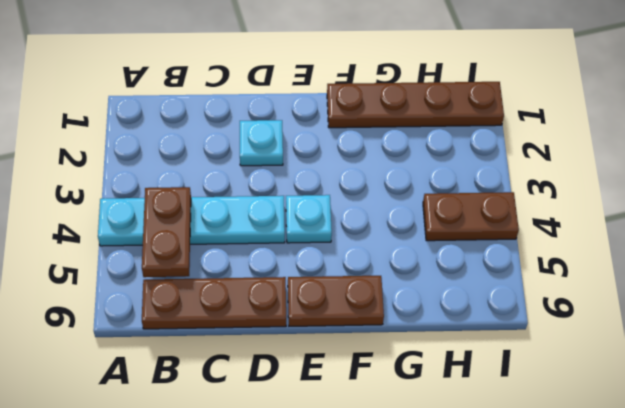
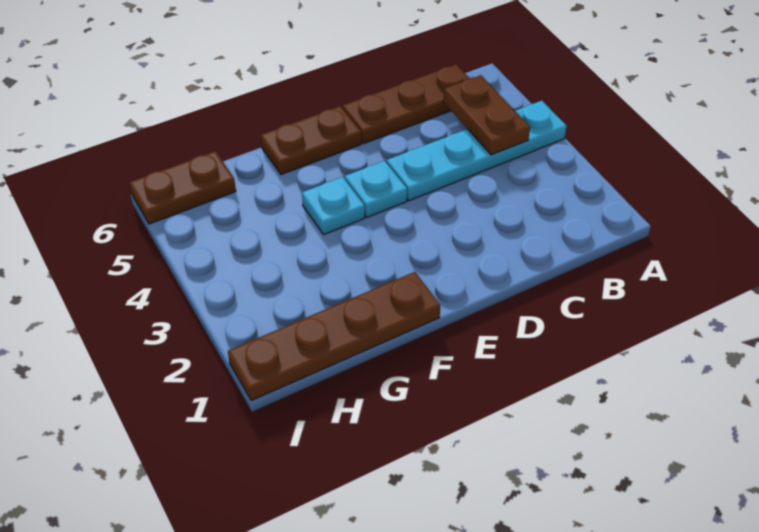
cyan 1x1 plate [240,120,283,166] -> cyan 1x1 plate moved to [302,177,365,235]
brown 1x2 plate [423,192,519,241] -> brown 1x2 plate moved to [129,151,236,224]

